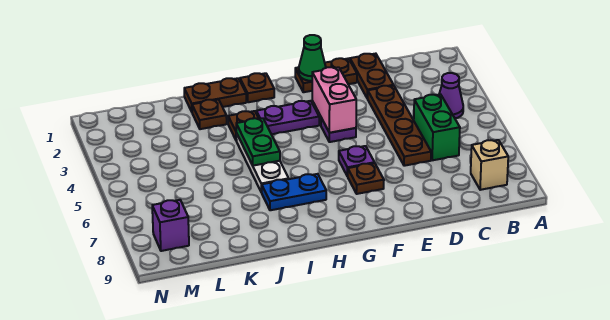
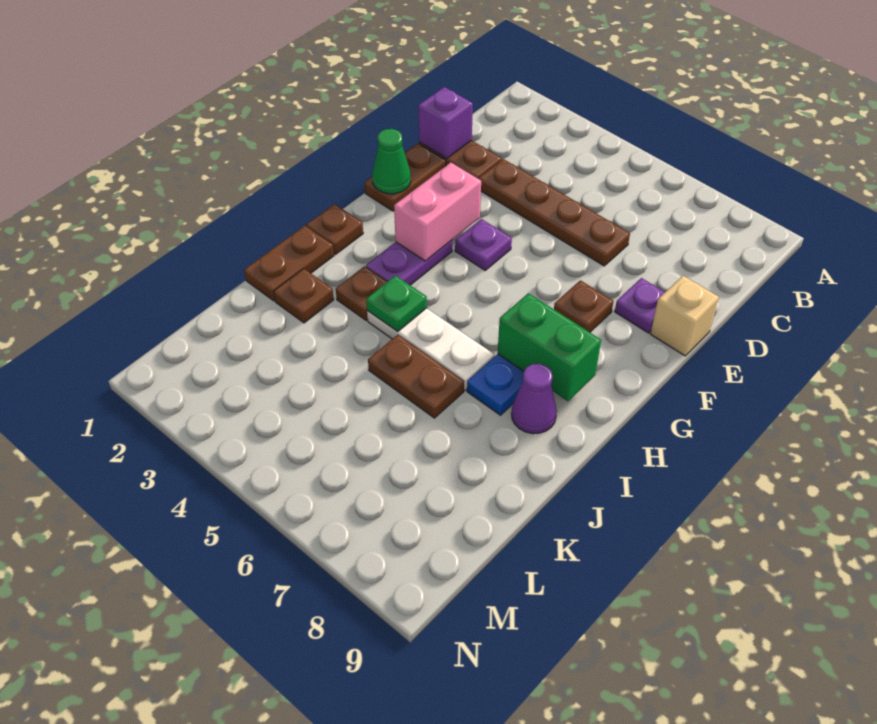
purple 1x1 cone [439,73,463,118] -> purple 1x1 cone moved to [511,364,557,434]
tan 1x1 brick [471,140,508,190] -> tan 1x1 brick moved to [651,276,719,356]
green 1x2 brick [414,95,460,160] -> green 1x2 brick moved to [498,293,601,401]
pink 1x2 brick [312,67,356,133] -> pink 1x2 brick turned to [394,163,481,261]
purple 1x1 plate [339,146,374,176] -> purple 1x1 plate moved to [615,278,665,333]
green 1x2 plate [236,118,280,166] -> green 1x1 plate [366,276,427,332]
none -> brown 1x2 plate [368,335,464,418]
purple 1x1 brick [152,200,189,251] -> purple 1x1 brick moved to [419,87,473,158]

